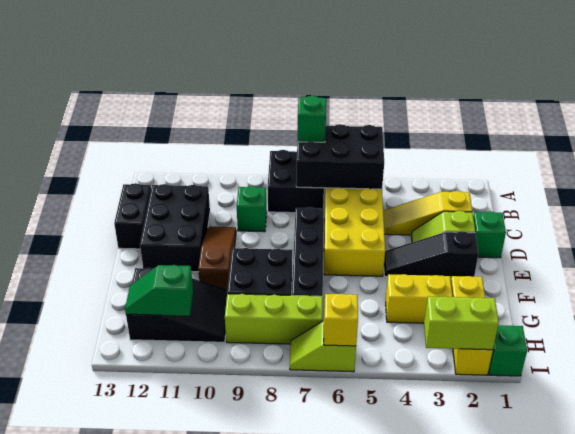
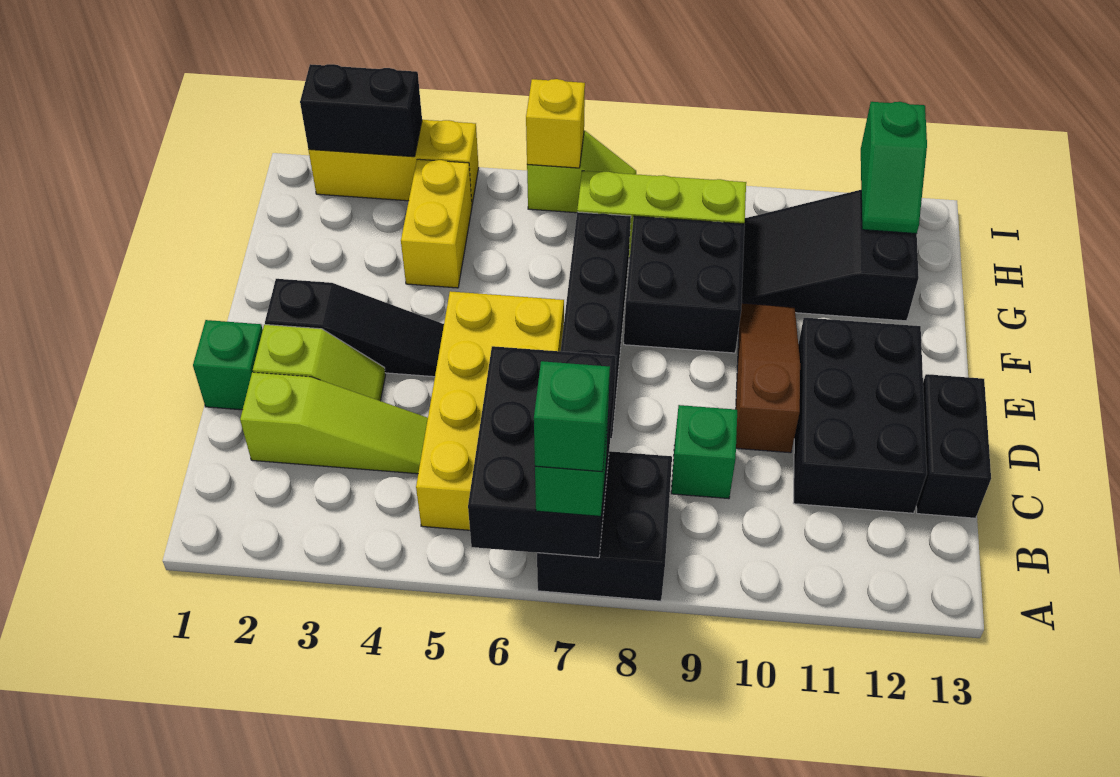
black 2x3 brick [296,124,384,189] -> black 2x3 brick turned to [468,346,616,558]
yellow 1x3 slope [383,191,472,235] -> lime 1x3 slope [240,372,428,474]
brown 1x3 slope [198,227,236,291] -> brown 1x3 slope turned to [736,303,800,453]
yellow 1x3 brick [451,276,493,375] -> yellow 1x3 brick turned to [309,120,479,204]
yellow 1x2 brick [386,274,453,323] -> yellow 1x2 brick turned to [401,159,472,288]
green 1x2 slope [125,265,193,316] -> green 1x2 slope turned to [861,102,927,234]
green 1x1 brick [488,325,527,376] -> green 1x1 brick moved to [534,361,610,472]
lime 1x2 brick [424,296,499,350] -> black 1x2 brick [300,64,422,157]

